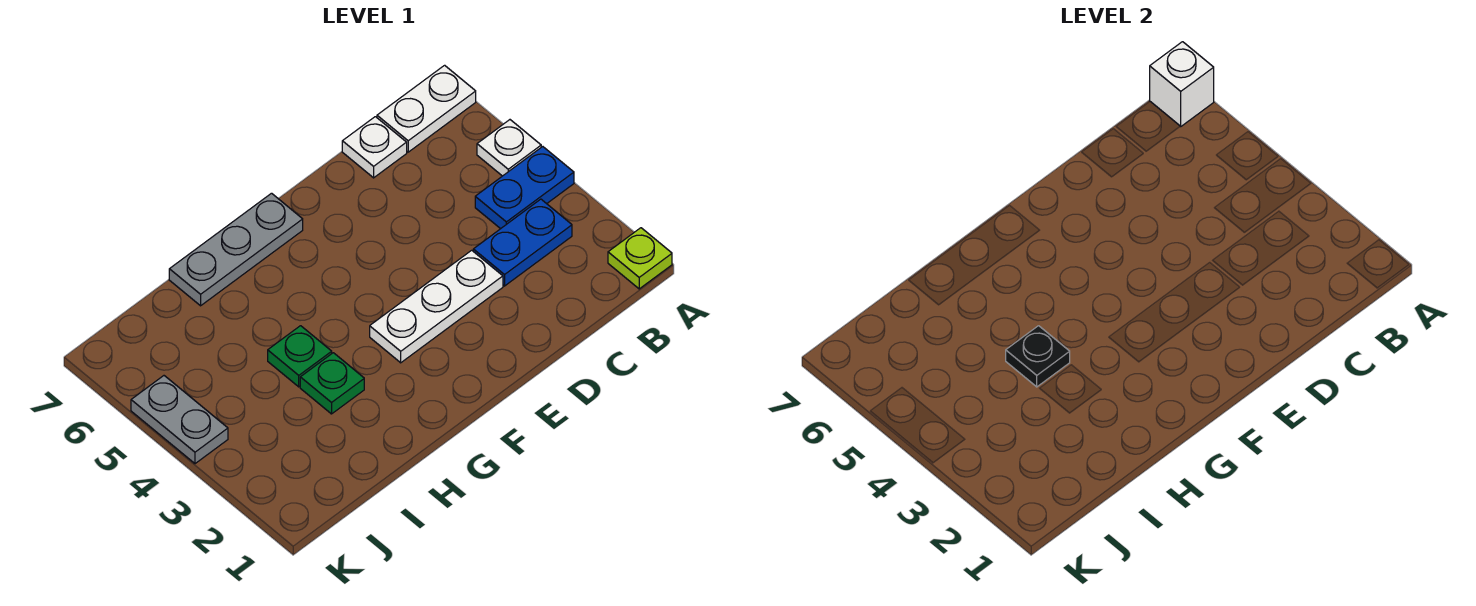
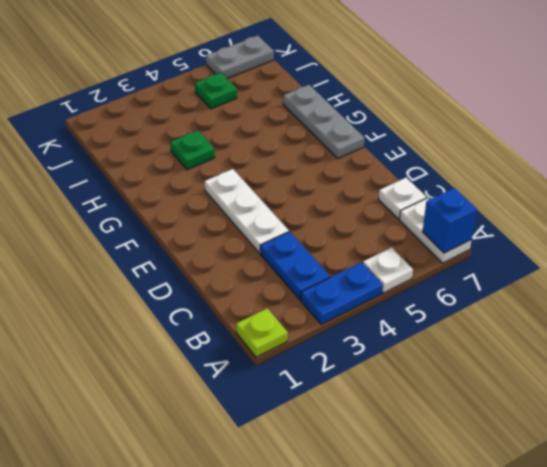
blue 1x2 plate [475,147,574,229] -> blue 1x2 plate turned to [301,262,383,324]
white 1x1 brick [1150,42,1214,126] -> blue 1x1 brick [423,188,477,253]
green 1x1 plate [268,326,332,387] -> green 1x1 plate moved to [195,73,237,109]
black 1x1 plate [1006,326,1070,387] -> none
grey 1x2 plate [131,376,228,464] -> grey 1x2 plate moved to [206,36,274,78]

